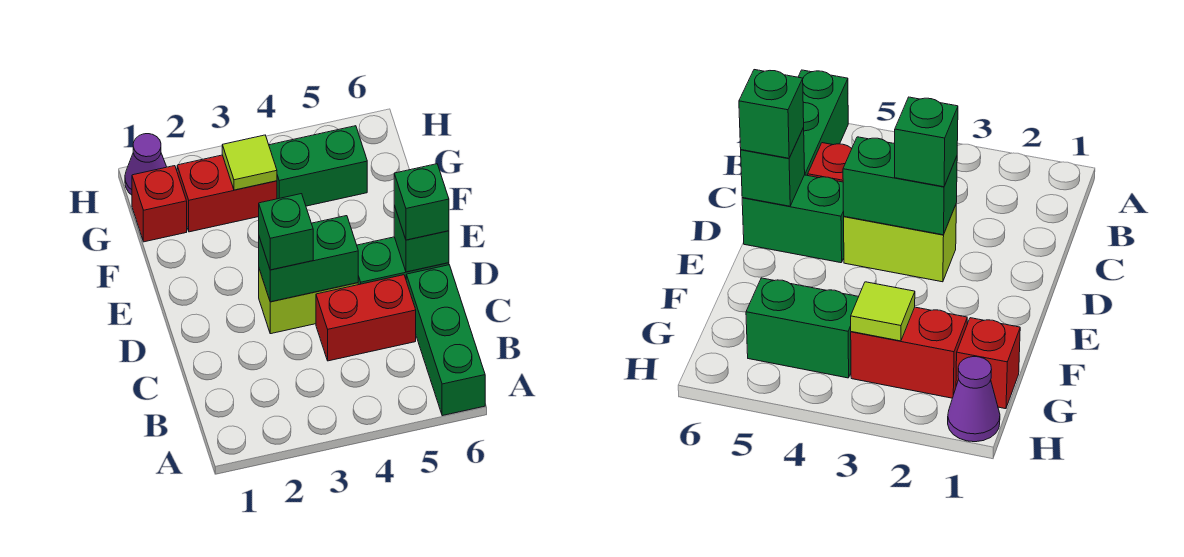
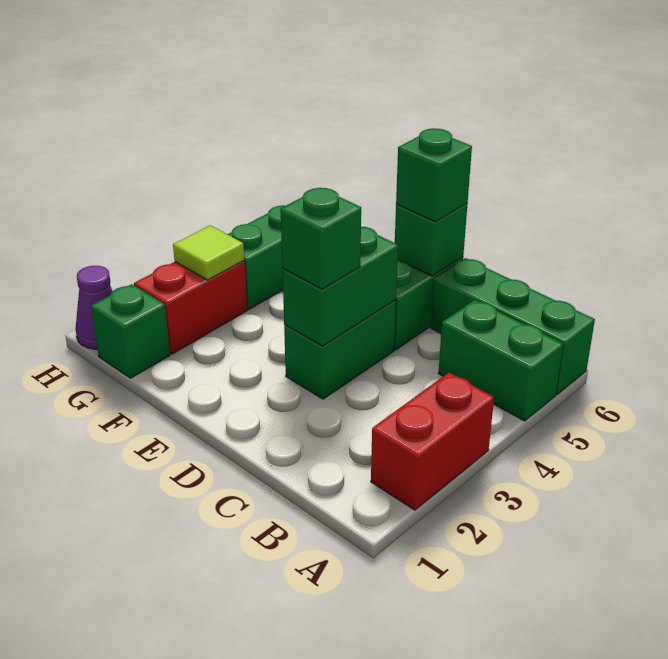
none -> green 1x2 brick [438,300,563,421]
red 1x2 brick [316,275,416,361] -> red 1x2 brick moved to [371,373,494,510]
lime 1x2 brick [259,269,358,334] -> green 1x2 brick [284,300,396,399]
red 1x1 brick [132,166,187,242] -> green 1x1 brick [91,284,170,378]

